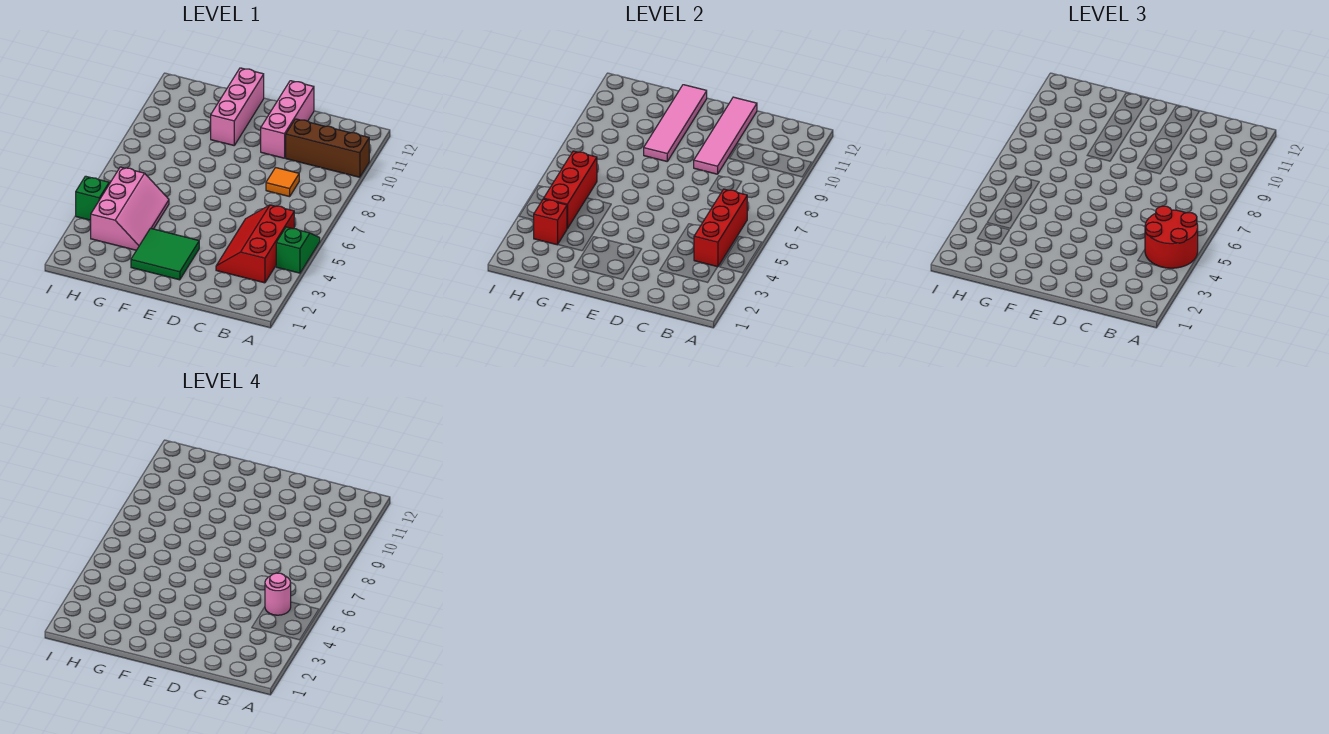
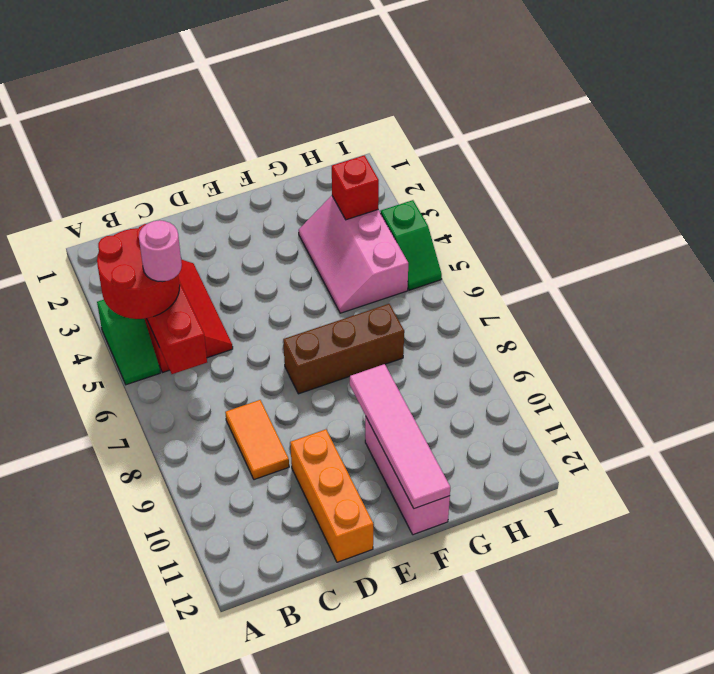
brown 1x3 brick [286,119,369,177] -> brown 1x3 brick moved to [283,304,404,394]
orange 1x1 tile [266,168,299,197] -> orange 1x2 tile [225,400,289,480]
pink 1x4 tile [694,97,757,174] -> none
pink 1x3 brick [261,81,314,158] -> orange 1x3 brick [290,429,373,562]
green 2x2 tile [131,228,199,280] -> none
red 1x3 brick [544,151,597,229] -> none

